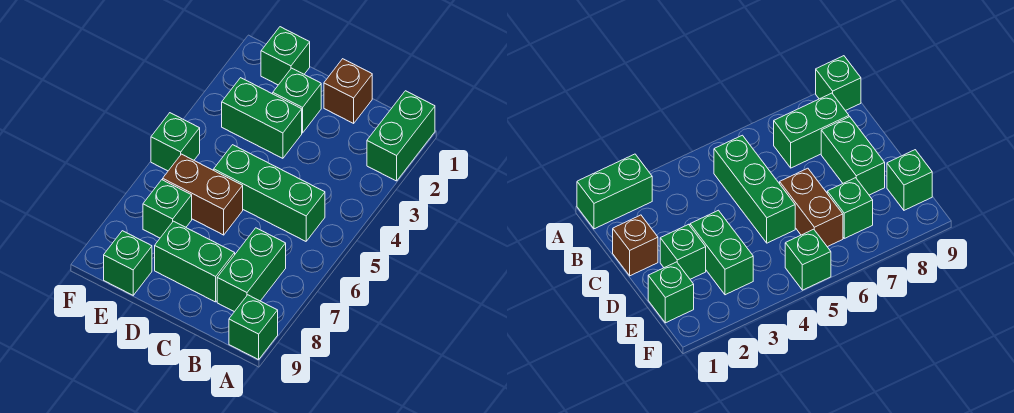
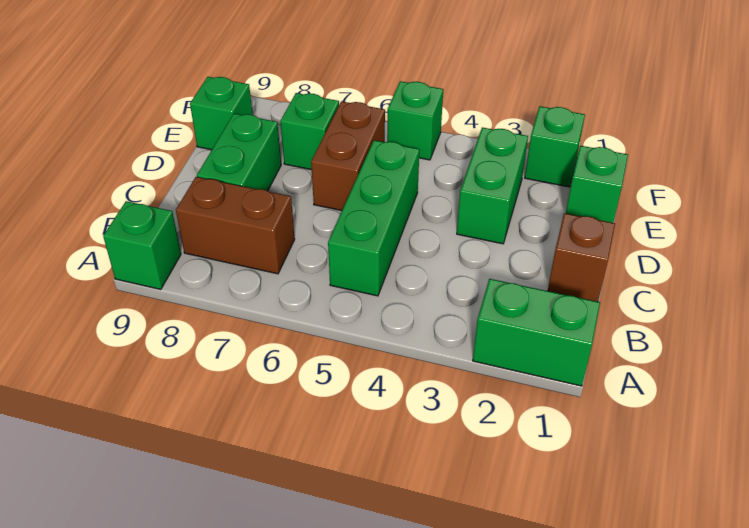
green 1x2 brick [217,228,286,312] -> brown 1x2 brick [176,177,295,274]
green 1x1 brick [273,68,321,133] -> green 1x1 brick moved to [525,106,585,187]

